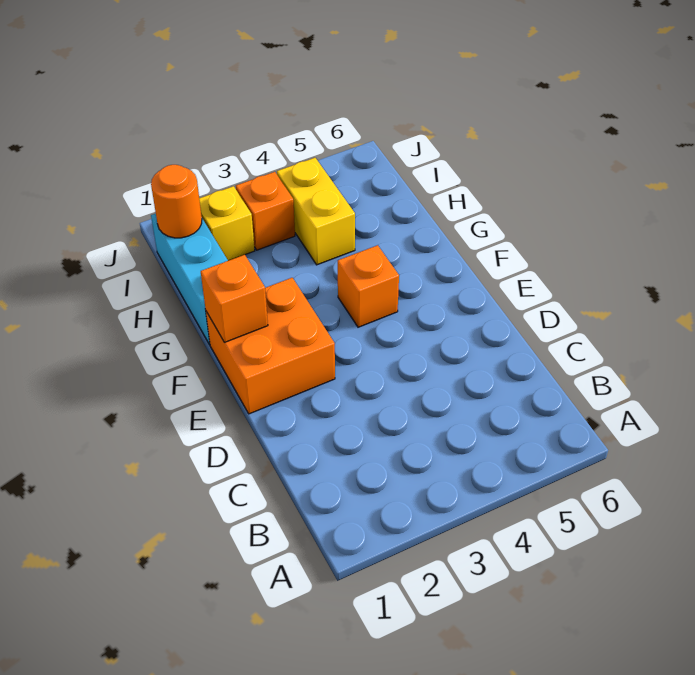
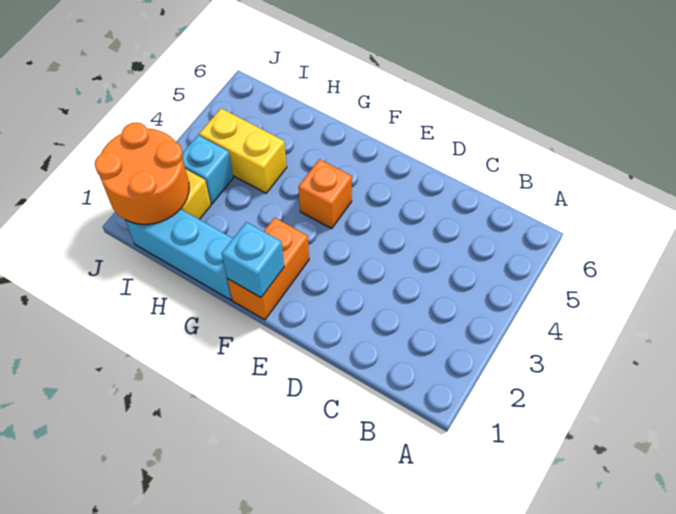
orange 2x2 brick [206,278,335,414] -> orange 1x2 brick [228,218,309,320]
orange 1x1 brick [201,255,268,342] -> cyan 1x1 brick [222,222,284,298]
orange 1x1 round brick [151,165,202,238] -> orange 2x2 round brick [95,122,189,224]
orange 1x1 brick [236,172,295,250] -> cyan 1x1 brick [183,135,234,204]

